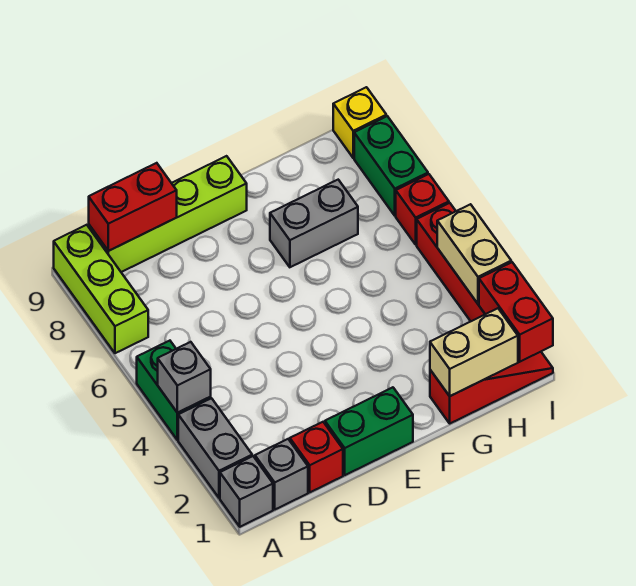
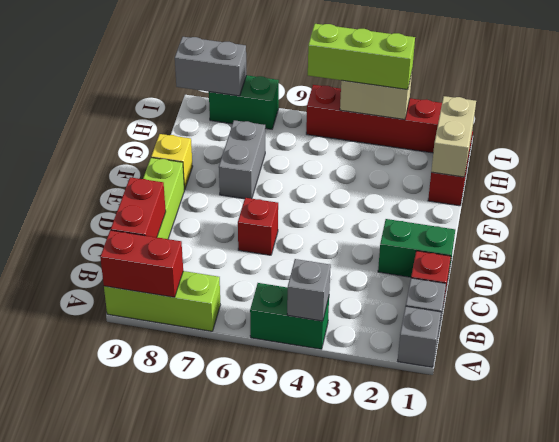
grey 1x2 brick [178,398,252,498] -> grey 1x2 brick moved to [175,37,246,96]
green 1x2 brick [325,387,413,475] -> green 1x2 brick turned to [378,219,455,277]
red 1x2 brick [479,262,553,362] -> red 1x2 brick moved to [100,230,183,297]
none -> lime 1x3 brick [308,24,415,90]
red 1x1 brick [396,174,449,244] -> red 1x1 brick moved to [238,198,278,255]
yellow 1x1 brick [333,87,386,158] -> yellow 1x1 brick moved to [151,134,193,190]

